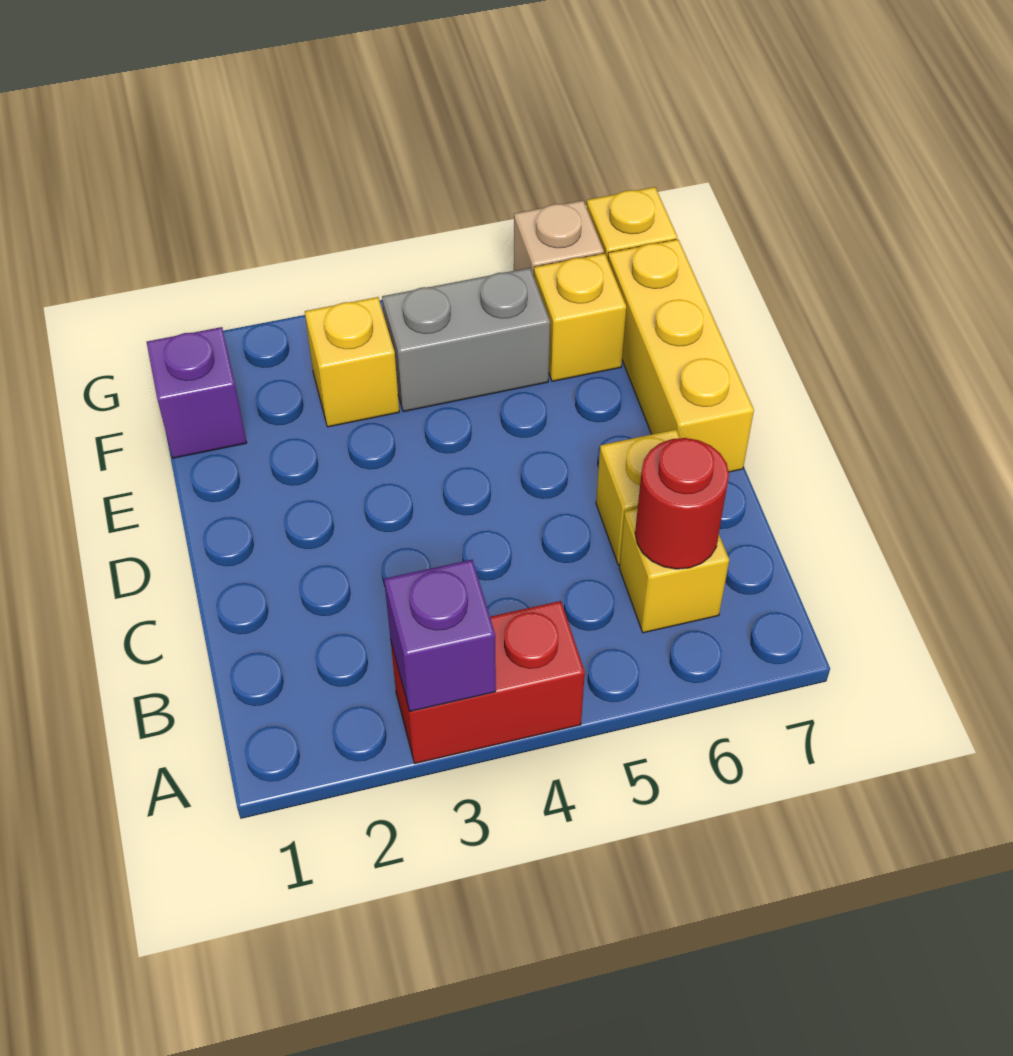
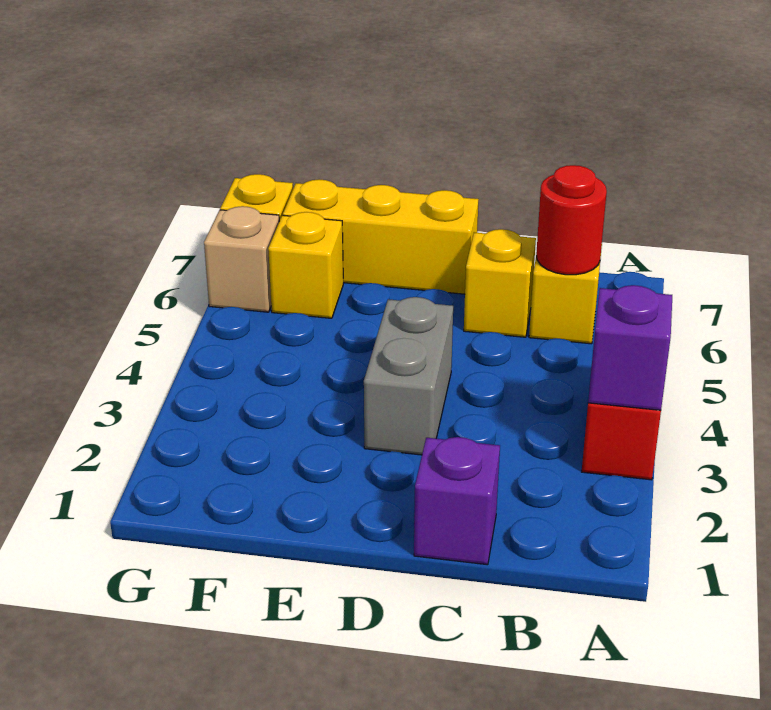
purple 1x1 brick [147,327,247,458] -> purple 1x1 brick moved to [414,437,500,565]
yellow 1x1 brick [305,297,399,427] -> none
grey 1x2 brick [382,268,550,412] -> grey 1x2 brick moved to [364,297,453,455]

